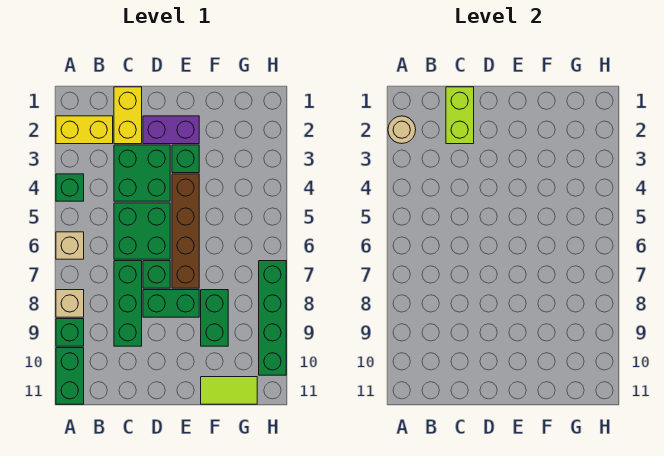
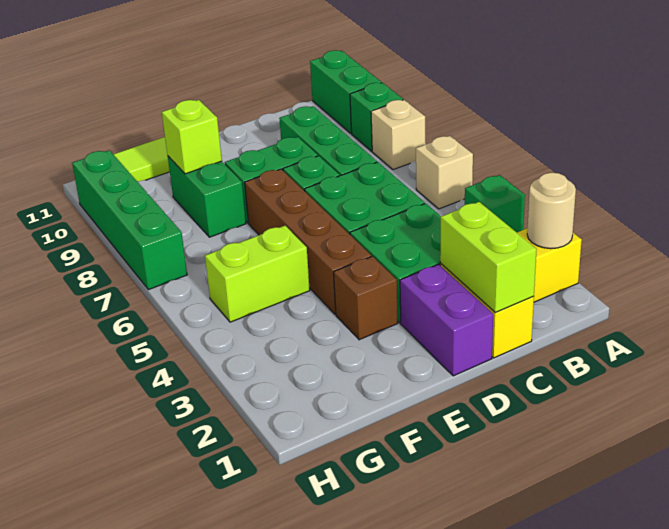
purple 1x2 brick [143,116,199,144] -> purple 1x2 brick turned to [400,264,493,376]
green 1x1 brick [172,145,199,173] -> brown 1x1 brick [334,256,398,340]
none -> lime 1x2 brick [205,226,310,322]
none -> lime 1x1 brick [162,100,222,174]

